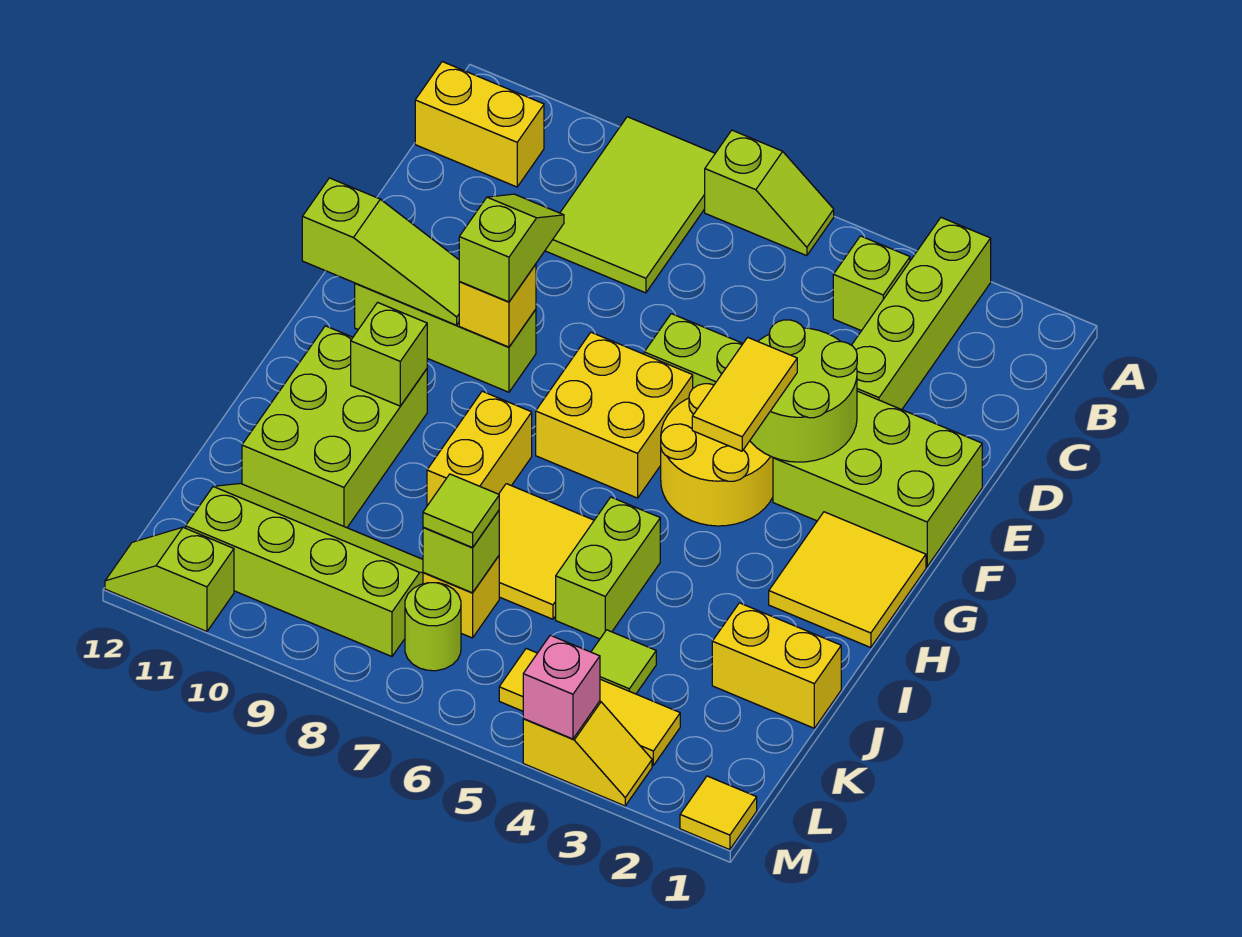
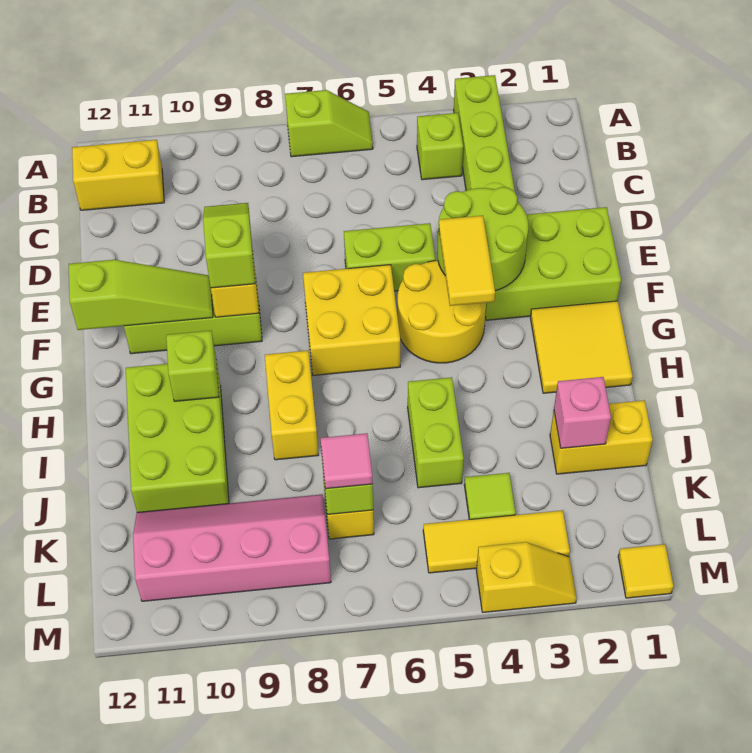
lime 2x3 tile [545,117,715,293] -> none
yellow 2x2 tile [499,484,594,619] -> none
lime 1x1 tile [423,474,499,548] -> pink 1x1 tile [321,433,373,489]
lime 2x4 slope [186,483,423,656] -> pink 2x4 slope [133,495,331,601]
lime 1x1 round brick [405,583,461,671] -> none
pink 1x1 brick [523,635,600,739] -> pink 1x1 brick moved to [554,377,611,448]
lime 1x2 slope [105,527,234,632] -> none

